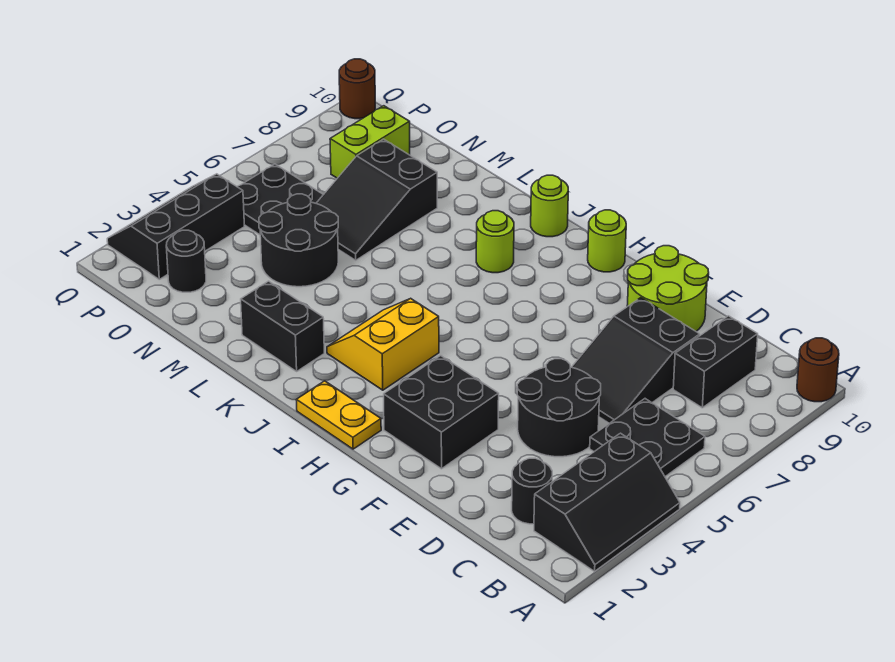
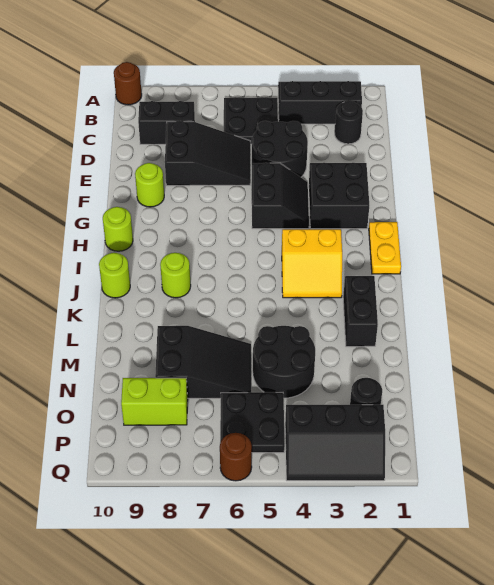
lime 2x2 round brick [627,246,709,331] -> lime 1x1 round brick [135,163,164,207]
none -> black 2x2 slope [252,163,309,229]
brown 1x1 round brick [339,59,375,119] -> brown 1x1 round brick moved to [220,433,252,481]

